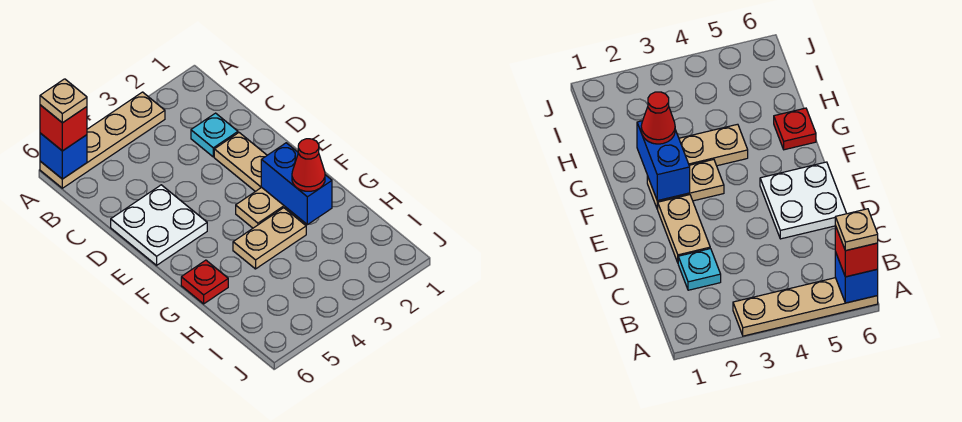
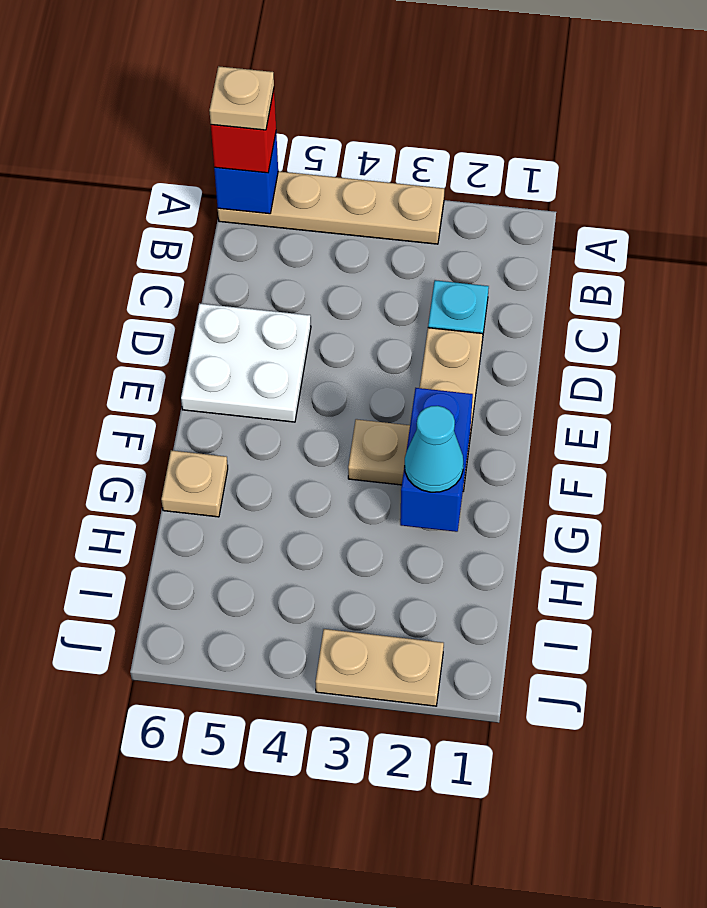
red 1x1 cone [292,139,325,191] -> cyan 1x1 cone [405,406,463,492]
tan 1x2 plate [233,208,306,269] -> tan 1x2 plate moved to [316,629,444,706]
red 1x1 plate [181,260,228,304] -> tan 1x1 plate [161,450,228,517]

